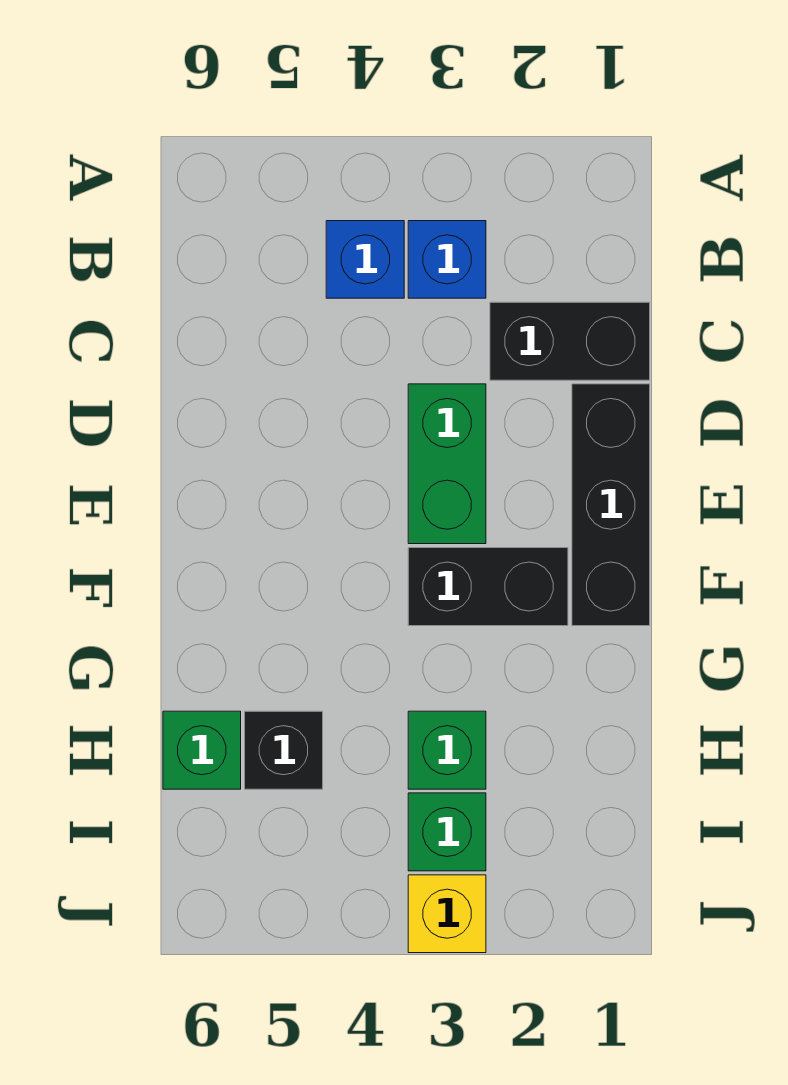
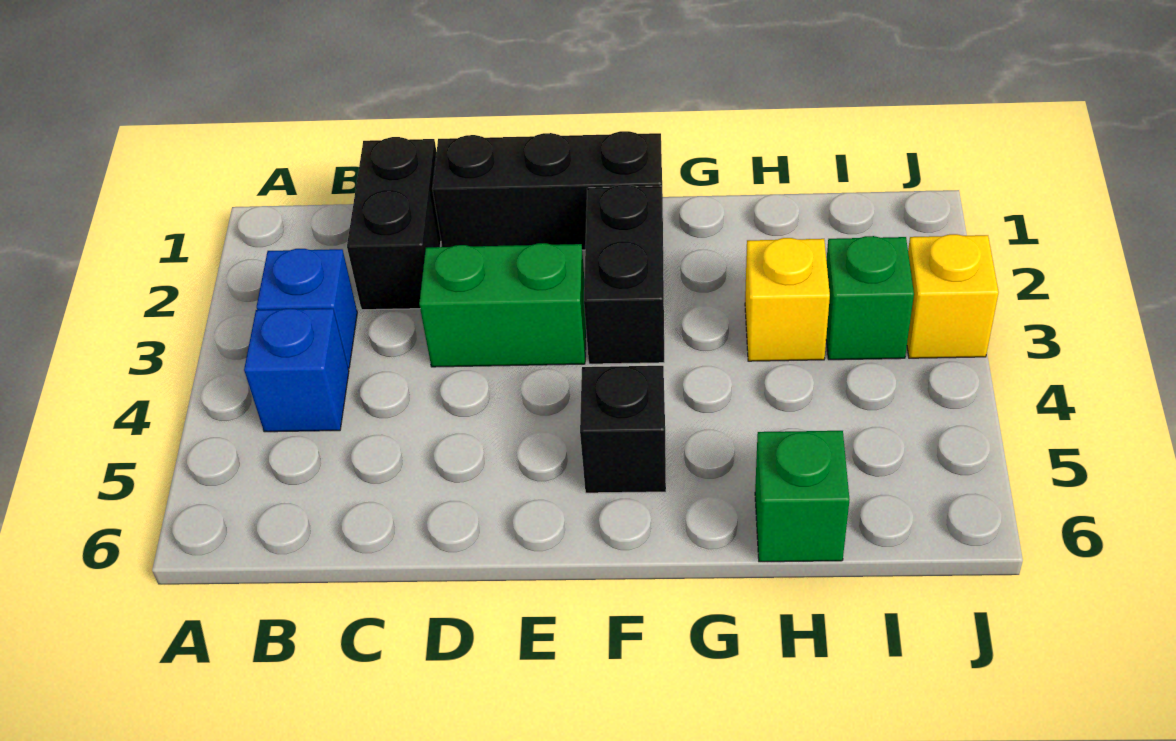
green 1x1 brick [408,711,486,789] -> yellow 1x1 brick [745,238,830,361]
black 1x1 brick [245,711,323,789] -> black 1x1 brick moved to [580,366,666,493]

